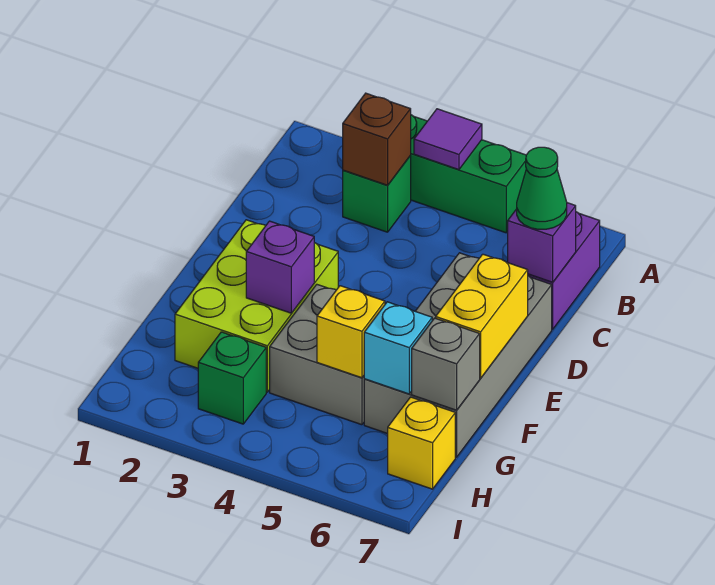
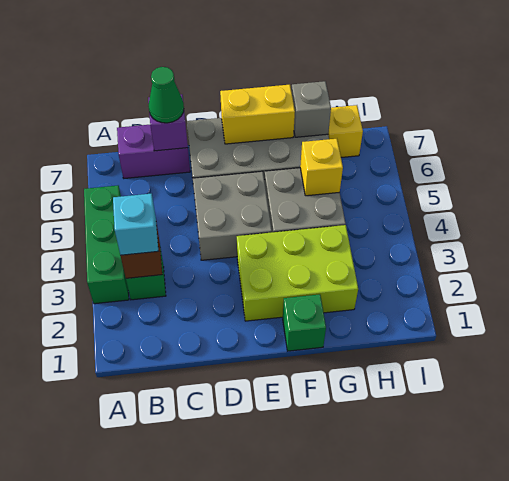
purple 1x1 tile [414,109,482,170] -> none
none -> grey 2x2 brick [193,171,272,260]
purple 1x1 brick [246,221,314,313] -> none
cyan 1x1 brick [364,302,432,394] -> cyan 1x1 brick moved to [113,194,158,255]
green 1x1 brick [198,332,266,424] -> green 1x1 brick moved to [283,294,326,351]

